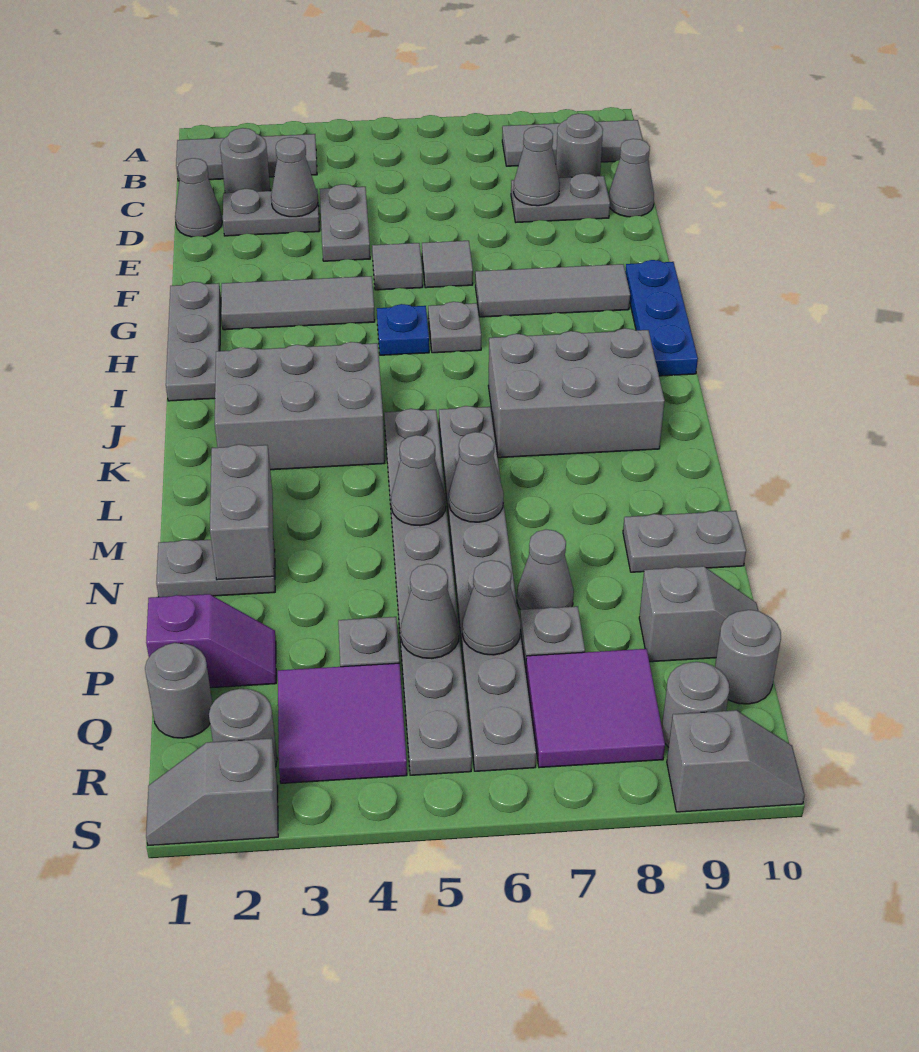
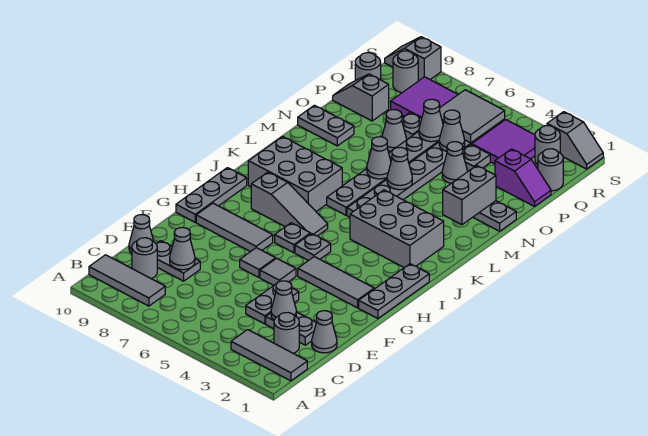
blue 1x3 plate [625,260,698,376] -> grey 1x3 plate [176,168,247,222]
blue 1x1 plate [377,304,429,355] -> grey 1x1 plate [295,234,331,261]
none -> grey 1x3 slope [251,172,328,236]
none -> grey 1x1 cone [442,142,467,183]
purple 1x2 slope [146,594,276,688] -> purple 1x2 slope turned to [495,149,551,206]
none -> grey 2x2 tile [439,90,505,143]

